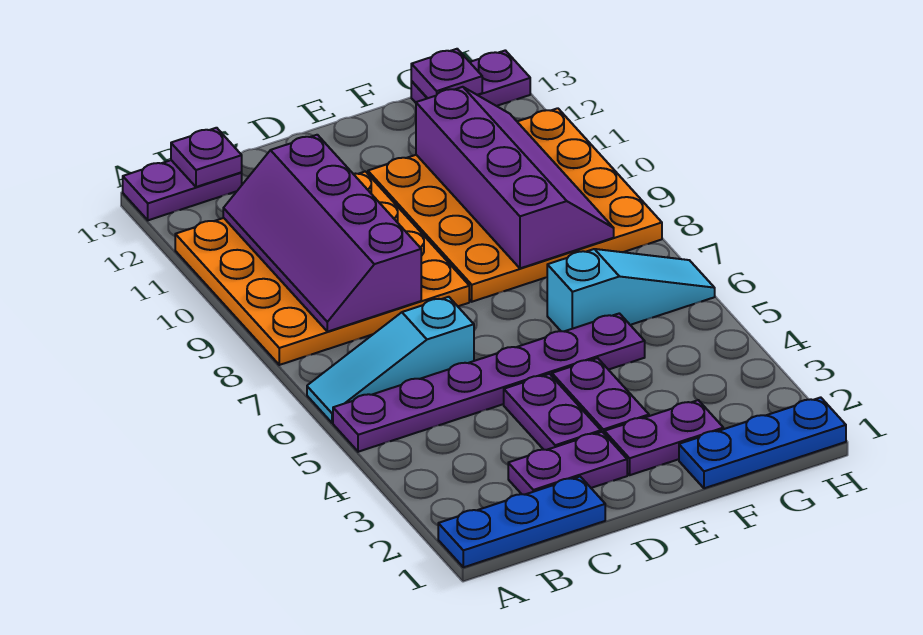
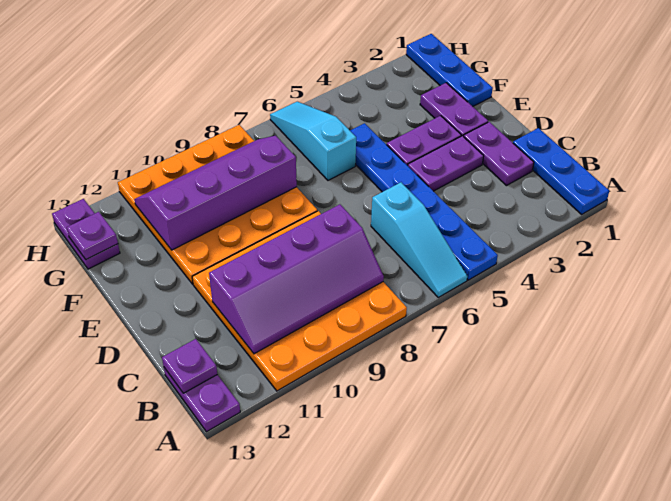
purple 1x6 plate [333,313,645,452] -> blue 1x6 plate [350,123,498,280]

